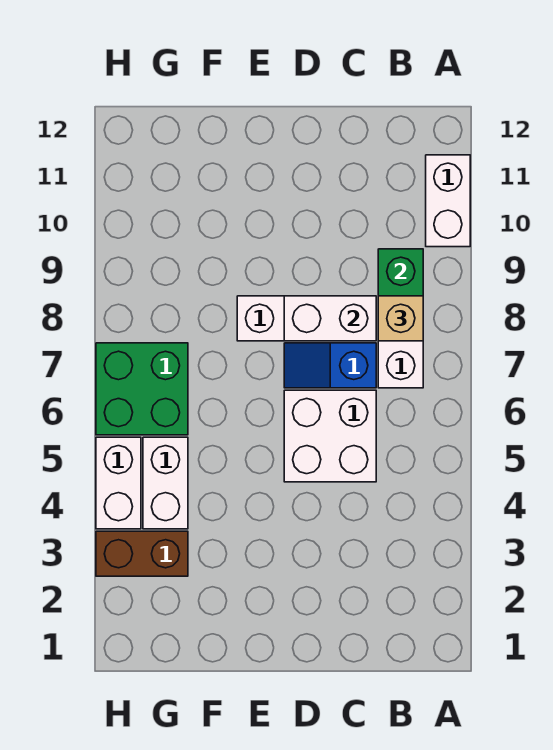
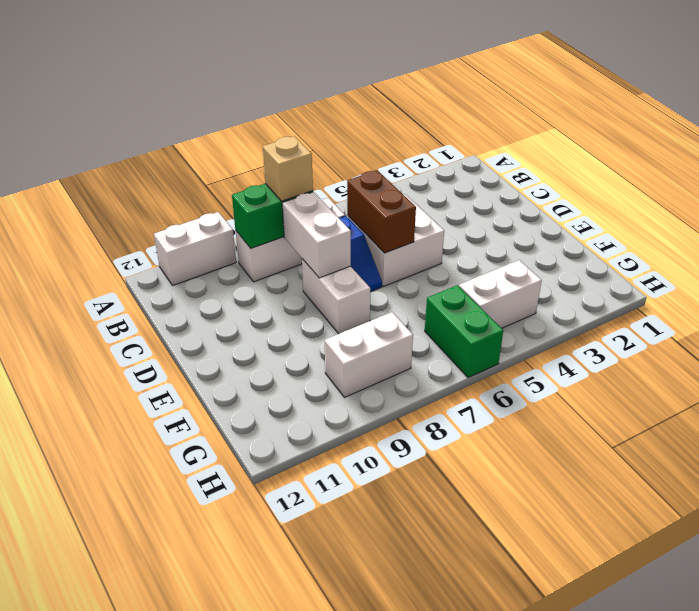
brown 1x2 brick [96,531,188,576] -> brown 1x2 brick moved to [347,170,416,253]
green 2x2 brick [96,343,188,435] -> green 1x2 brick [425,285,503,378]
white 1x2 brick [96,437,141,529] -> white 1x2 brick moved to [325,312,413,397]

